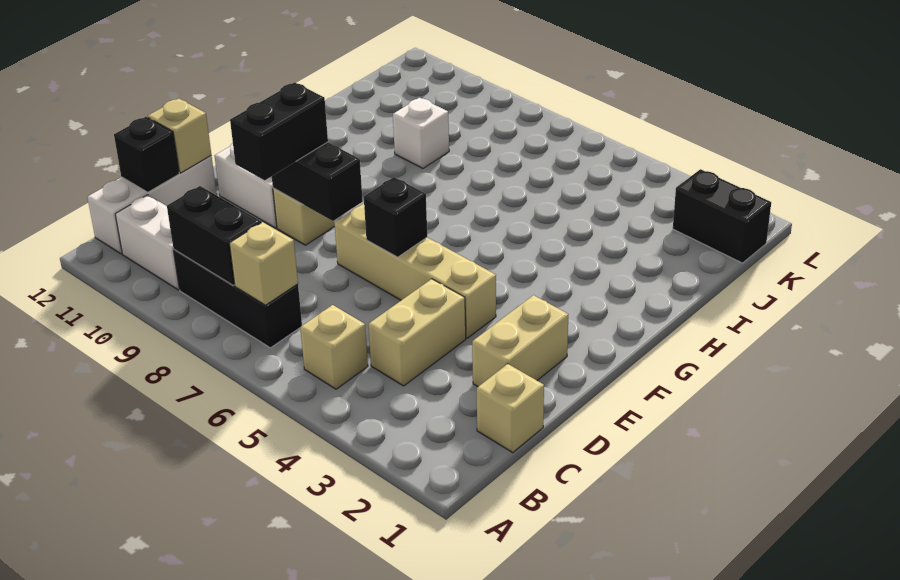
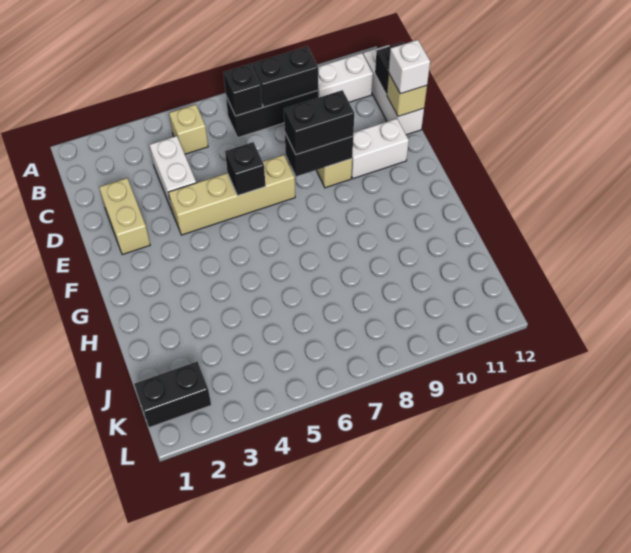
tan 1x1 brick [229,222,298,305] -> black 1x1 brick [223,64,262,116]
tan 1x1 brick [477,364,544,452] -> none
tan 1x2 brick [368,279,466,386] -> white 1x2 brick [150,136,196,208]
black 1x2 brick [230,82,328,180] -> black 1x2 brick turned to [284,90,354,155]
white 1x1 brick [393,98,449,168] -> white 1x1 brick moved to [389,40,430,94]

